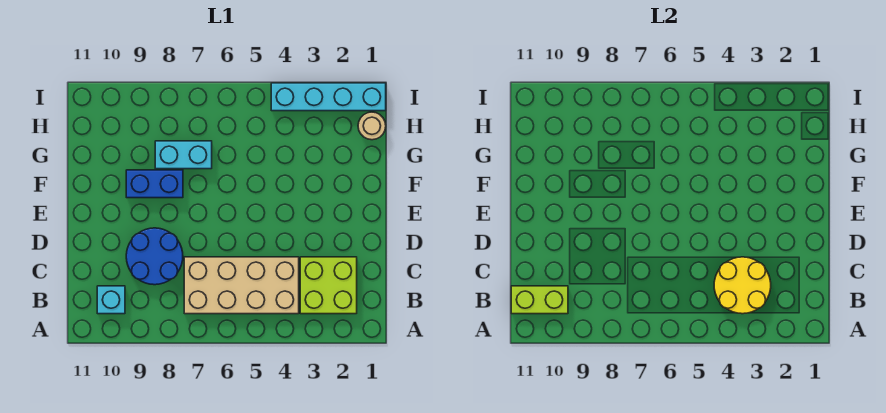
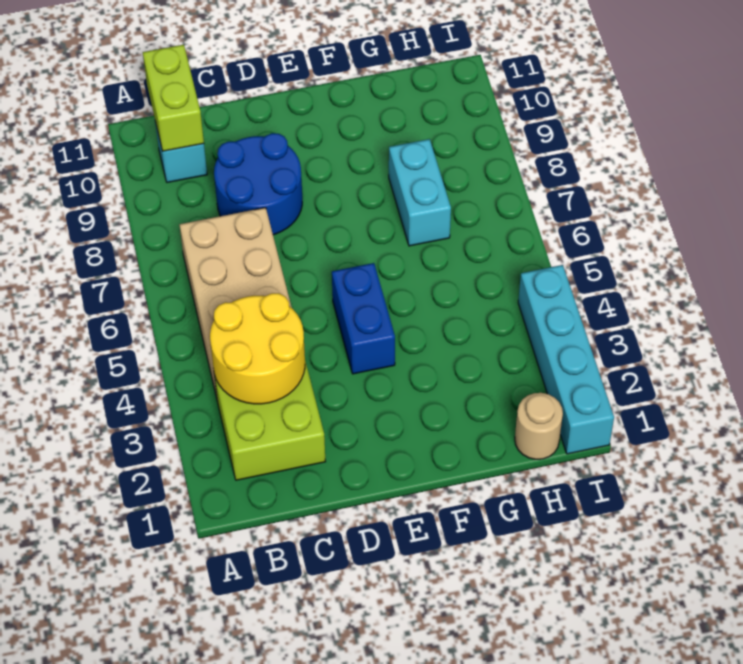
blue 1x2 brick [126,170,183,198] -> blue 1x2 brick moved to [332,263,395,374]

